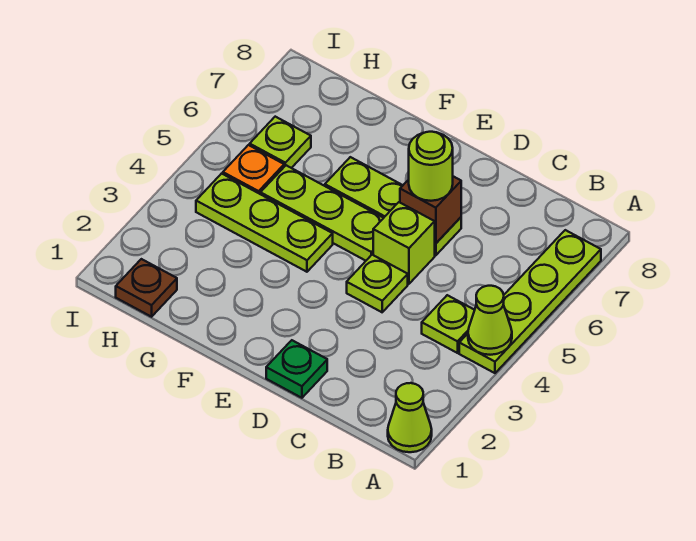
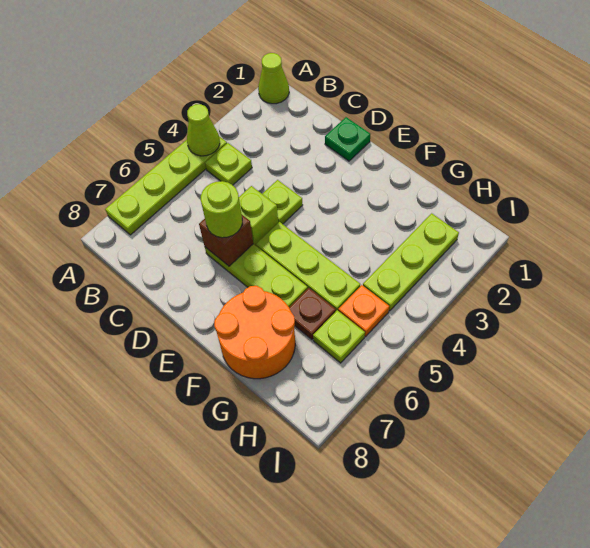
lime 1x3 plate [196,174,333,272] -> lime 1x3 plate turned to [363,213,459,311]
none -> orange 2x2 round brick [214,286,295,379]
brown 1x1 plate [116,259,177,317] -> brown 1x1 plate moved to [289,288,336,340]

